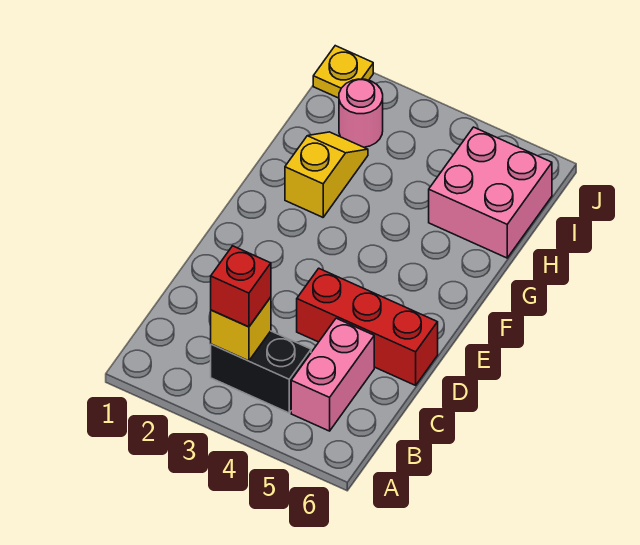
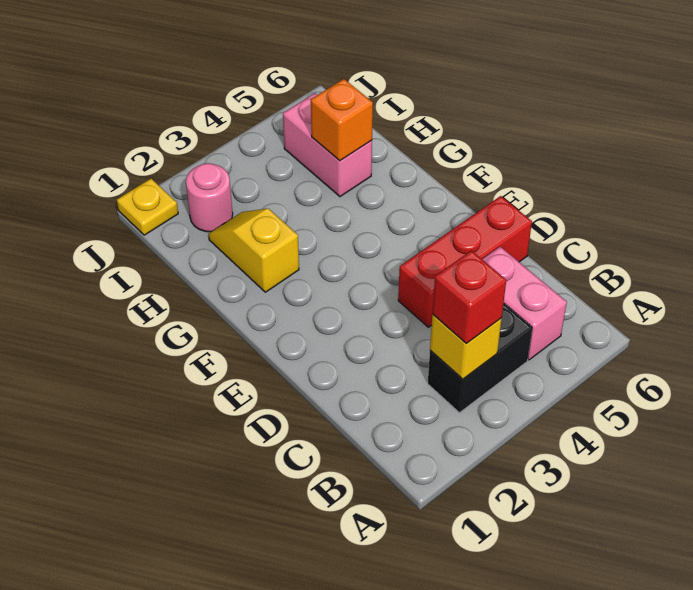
pink 2x2 brick [429,127,552,258] -> pink 1x2 brick [283,93,372,197]
none -> orange 1x1 brick [311,79,373,161]

